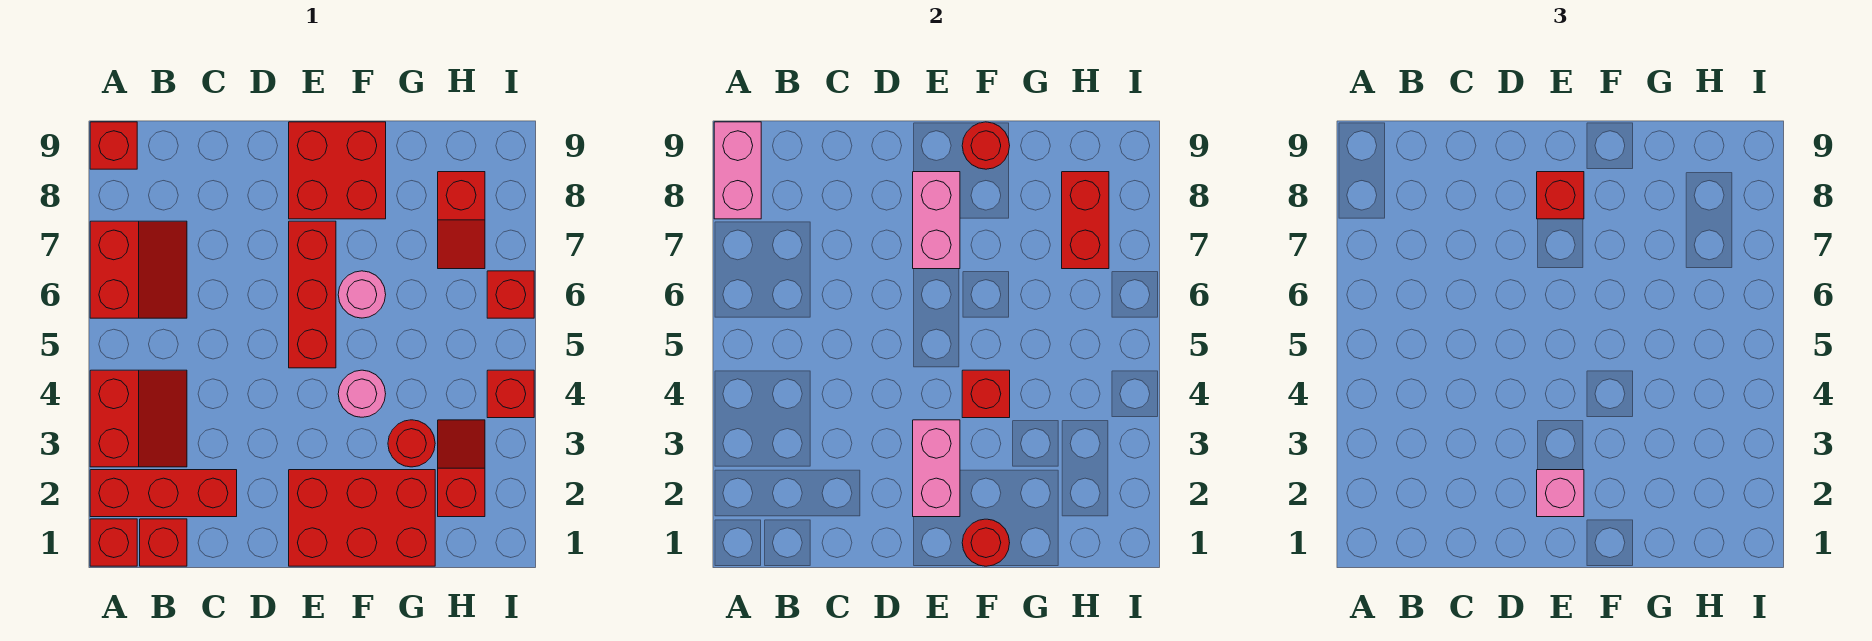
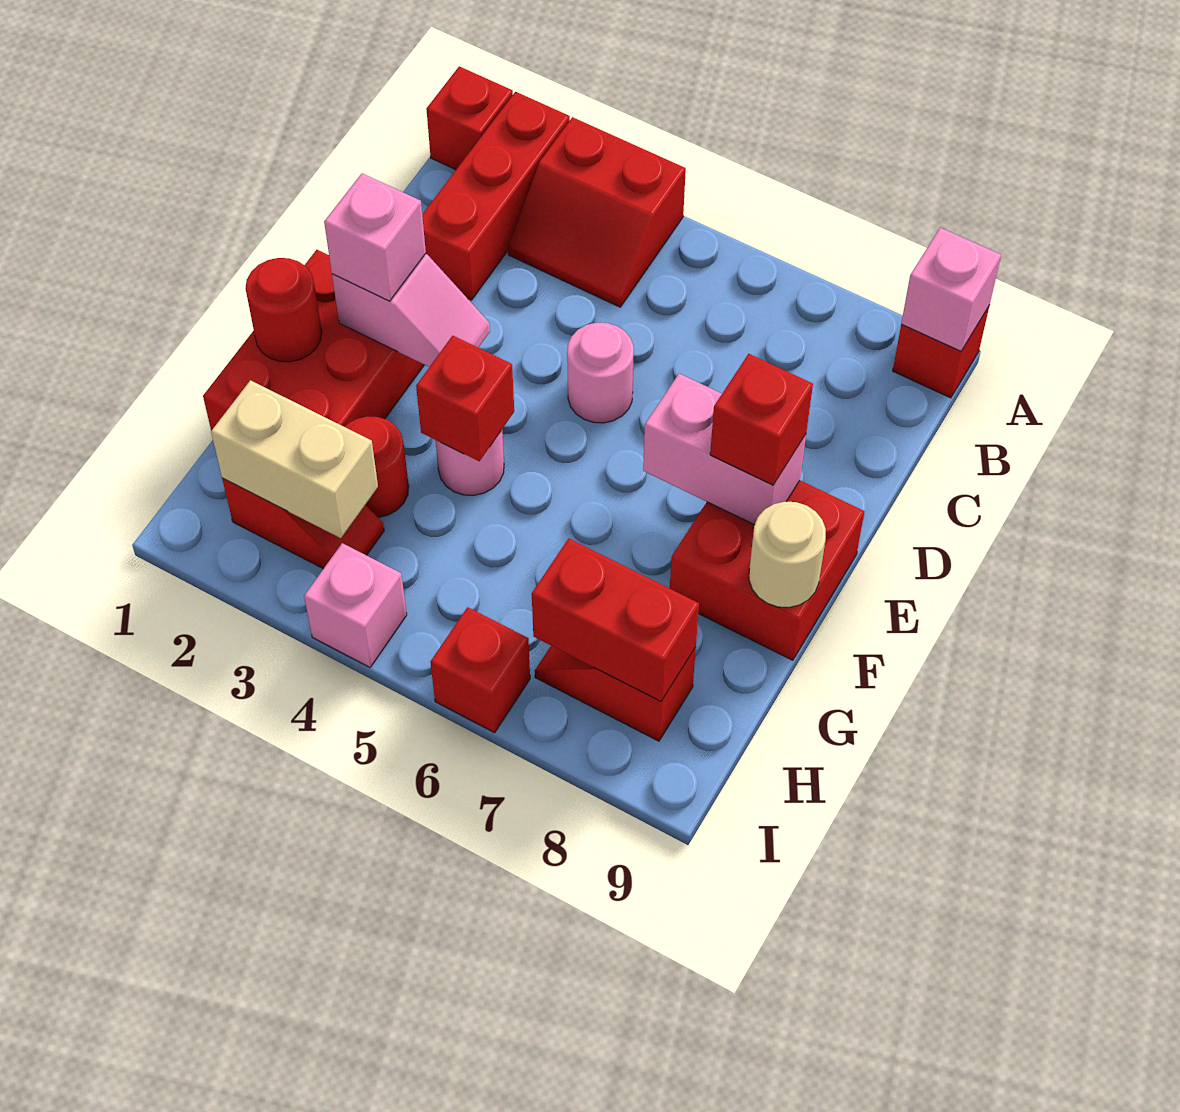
red 2x2 slope [90,221,187,318] -> none
pink 1x2 brick [714,122,761,219] -> pink 1x1 brick [901,228,1001,351]
red 1x1 brick [140,519,187,566] -> none
pink 1x2 brick [913,420,960,517] -> pink 1x2 slope [332,254,490,367]
red 1x3 brick [289,221,336,368] -> none
pink 1x1 round brick [338,271,386,318] -> pink 1x1 round brick moved to [567,322,634,423]
red 1x1 round brick [962,122,1010,169] -> tan 1x1 round brick [749,502,826,608]
none -> tan 1x2 brick [211,380,378,538]
red 1x1 brick [487,370,534,418] -> pink 1x1 brick [304,543,407,667]

